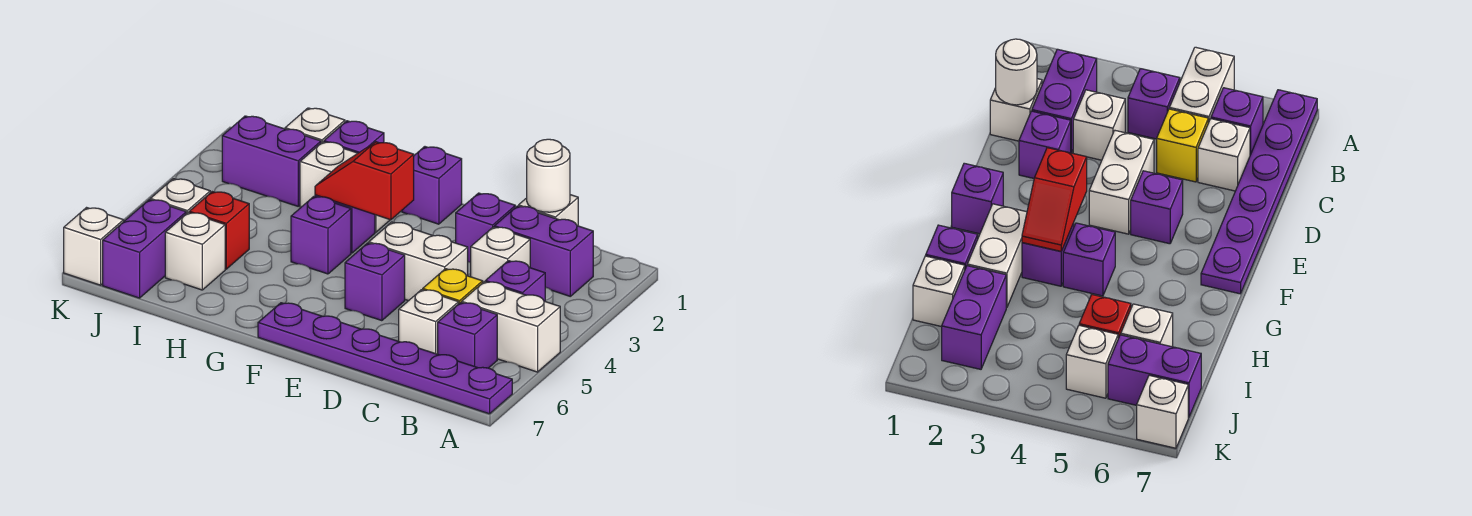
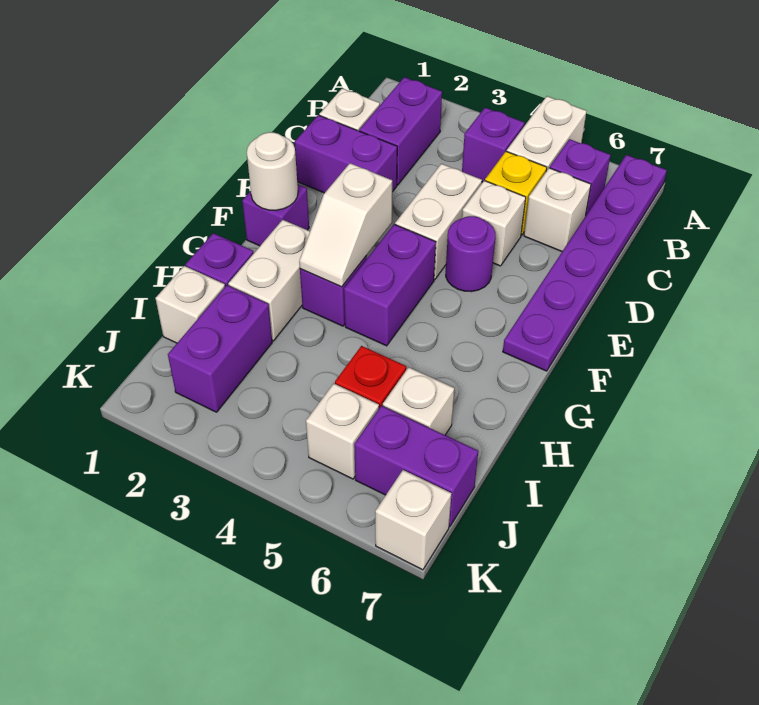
white 1x1 round brick [527,139,570,212] -> white 1x1 round brick moved to [247,132,298,210]
white 1x1 brick [471,227,530,282] -> white 1x1 brick moved to [462,181,526,266]
purple 1x1 brick [456,193,515,262] -> purple 1x2 brick [295,115,397,193]
purple 1x1 brick [345,243,405,321] -> purple 1x1 round brick [446,216,495,292]
red 1x2 slope [315,142,414,220] -> white 1x2 slope [299,163,392,287]
purple 1x1 brick [291,196,351,274] -> purple 1x2 brick [344,224,436,346]

